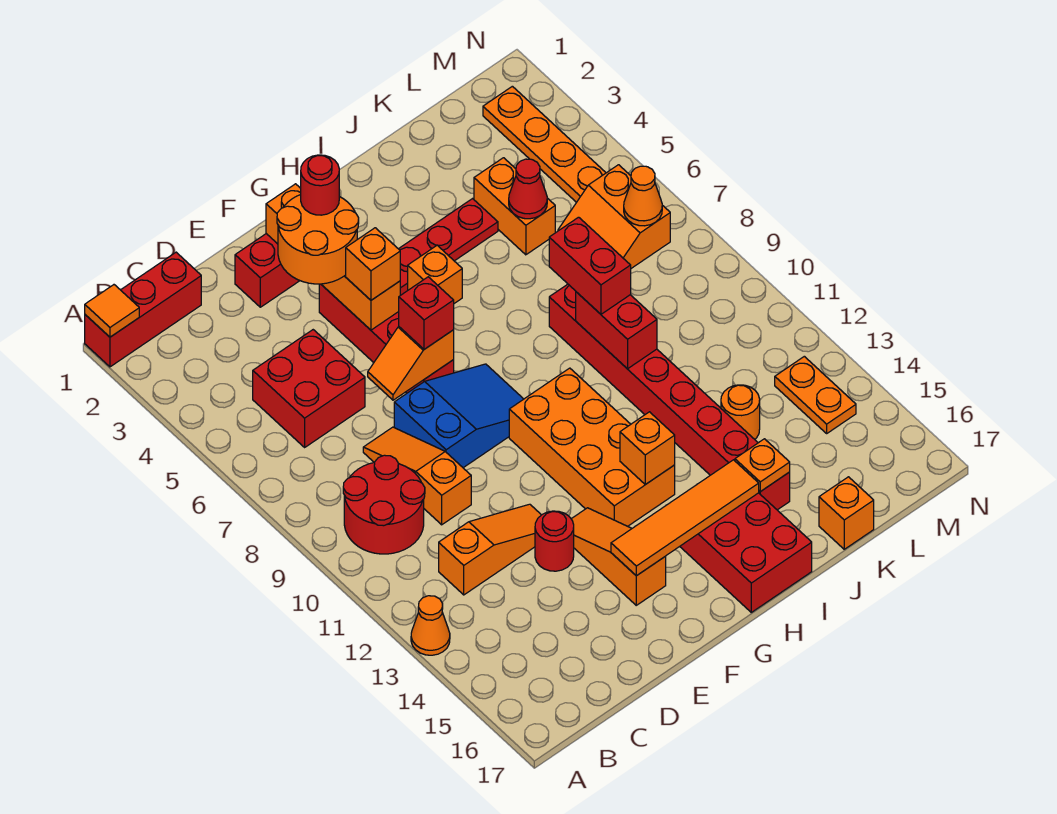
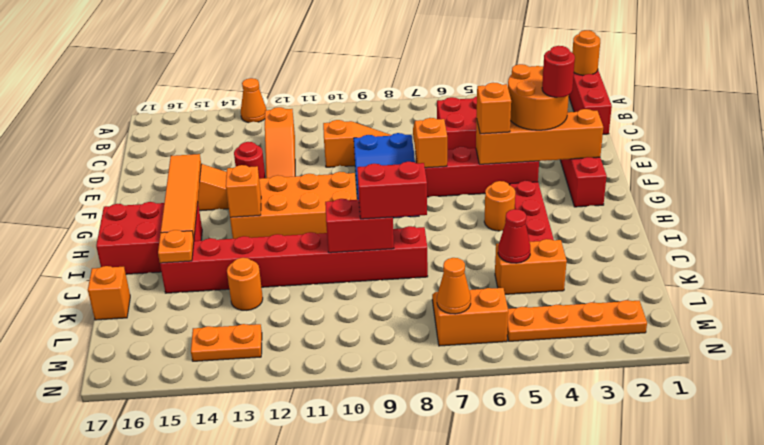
orange 1x1 tile [85,285,139,337] -> orange 1x1 round brick [572,30,600,75]
red 2x2 round brick [343,455,425,554] -> none
red 1x1 brick [399,277,454,349] -> none
orange 1x1 brick [408,245,462,303] -> orange 1x1 round brick [484,181,515,231]

